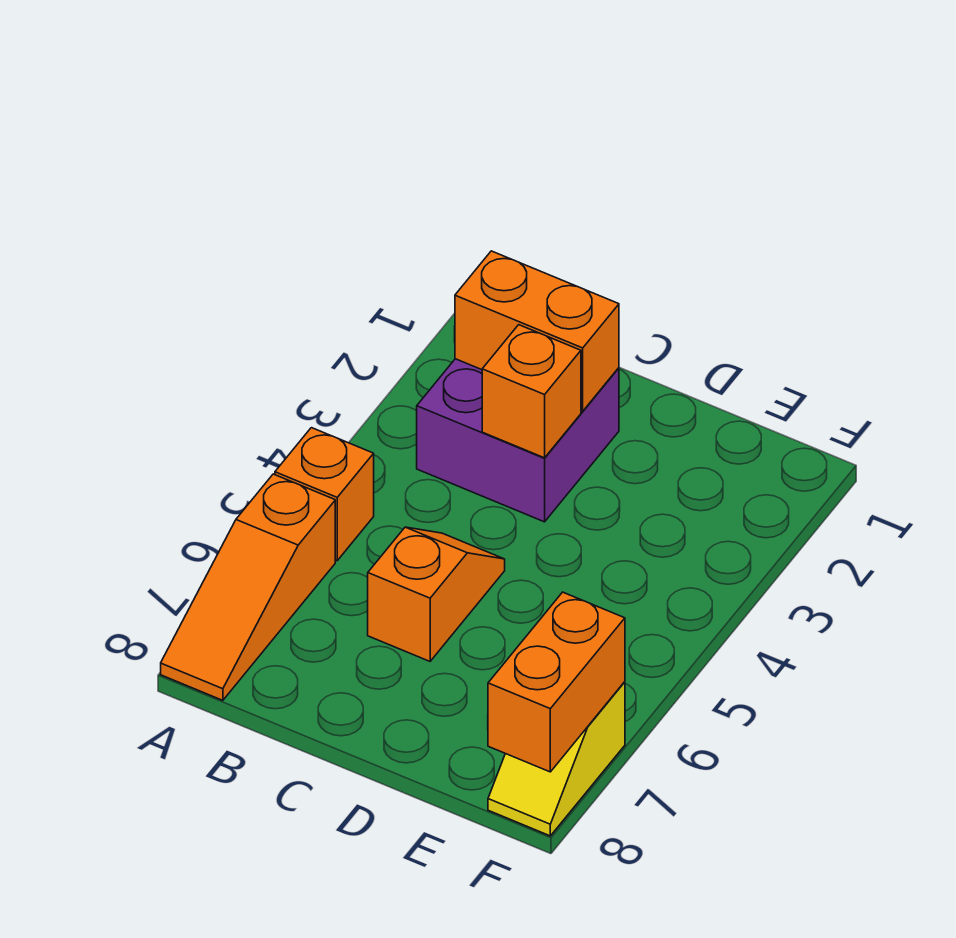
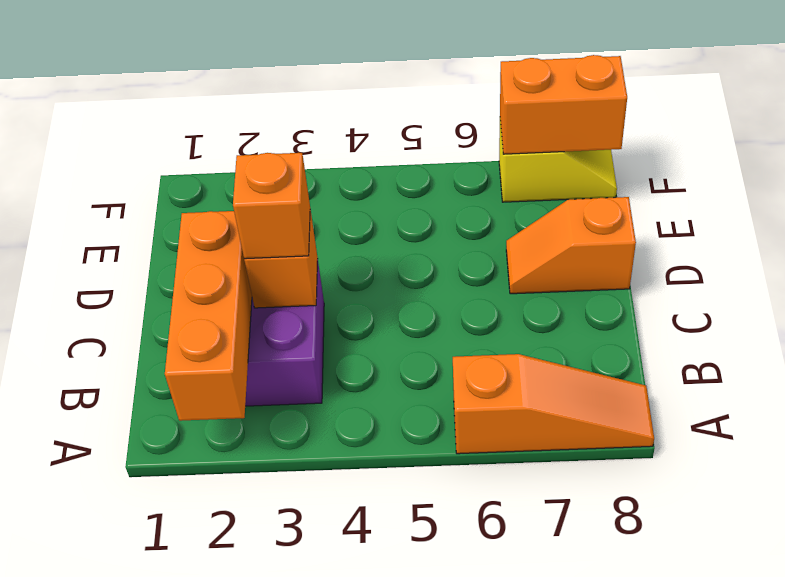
orange 1x1 brick [275,428,374,561] -> orange 1x1 brick moved to [233,153,310,259]
orange 1x2 brick [455,251,619,411] -> orange 1x3 brick [165,211,252,421]
orange 1x2 slope [368,527,505,661] -> orange 1x2 slope moved to [506,197,636,294]

